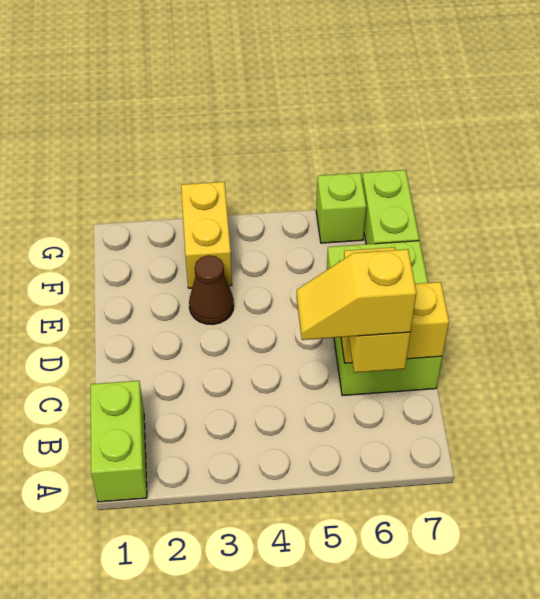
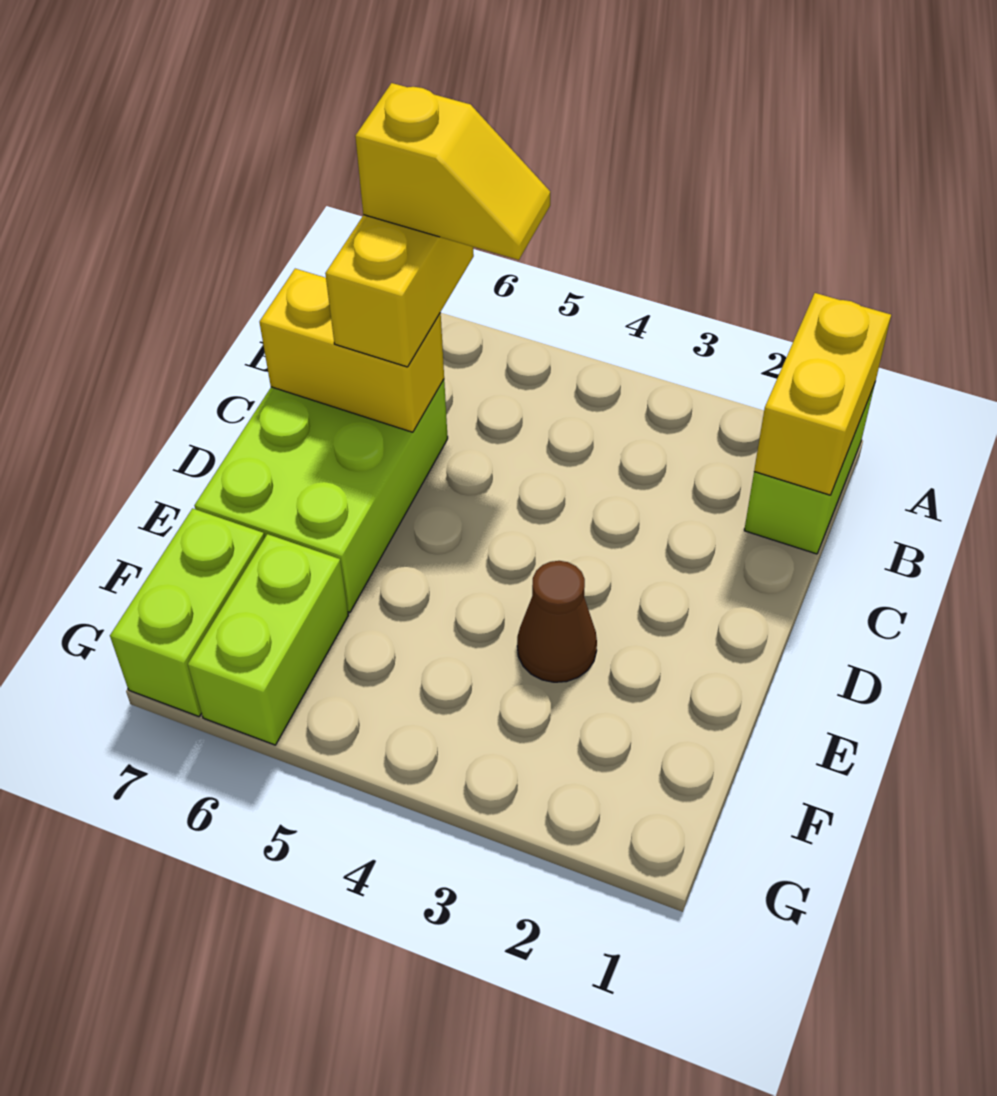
yellow 1x2 brick [181,182,232,288] -> yellow 1x2 brick moved to [754,293,891,495]
lime 1x1 brick [316,173,366,243] -> lime 1x2 brick [188,534,348,745]

